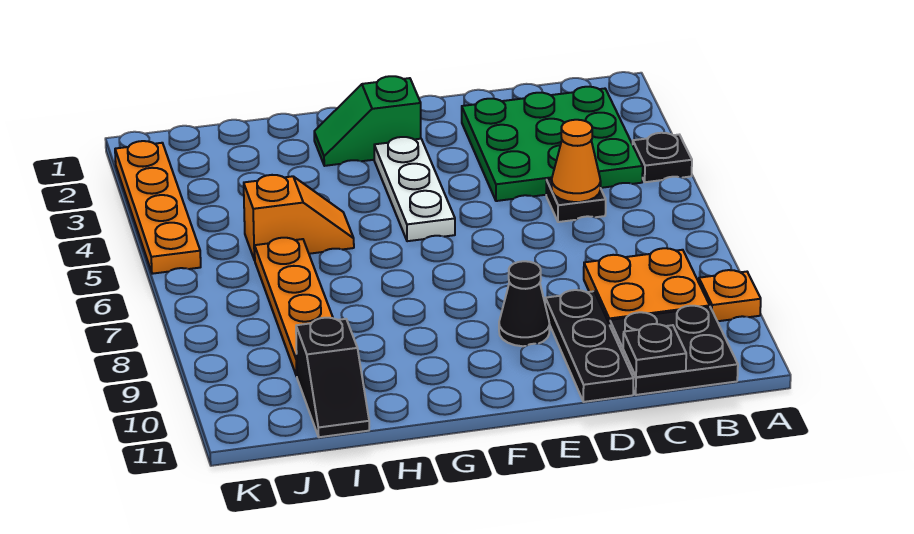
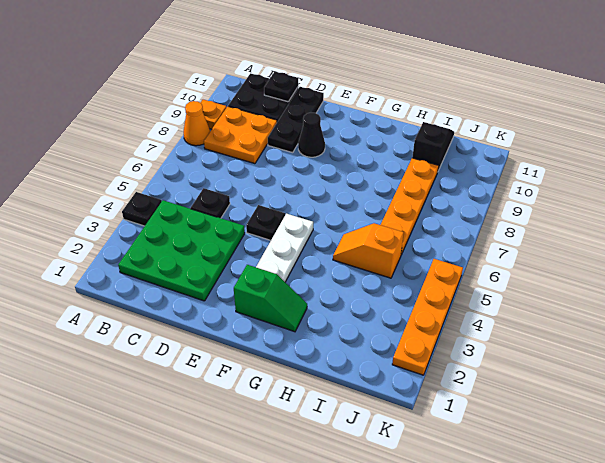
orange 1x1 cone [552,120,601,202] -> orange 1x1 cone moved to [184,101,210,146]
none -> black 1x1 plate [246,205,285,240]

